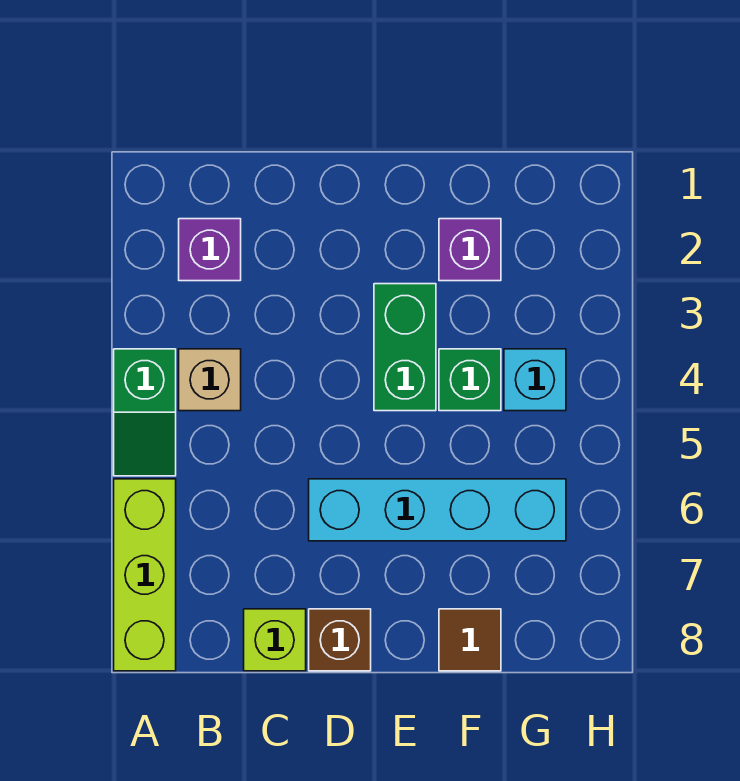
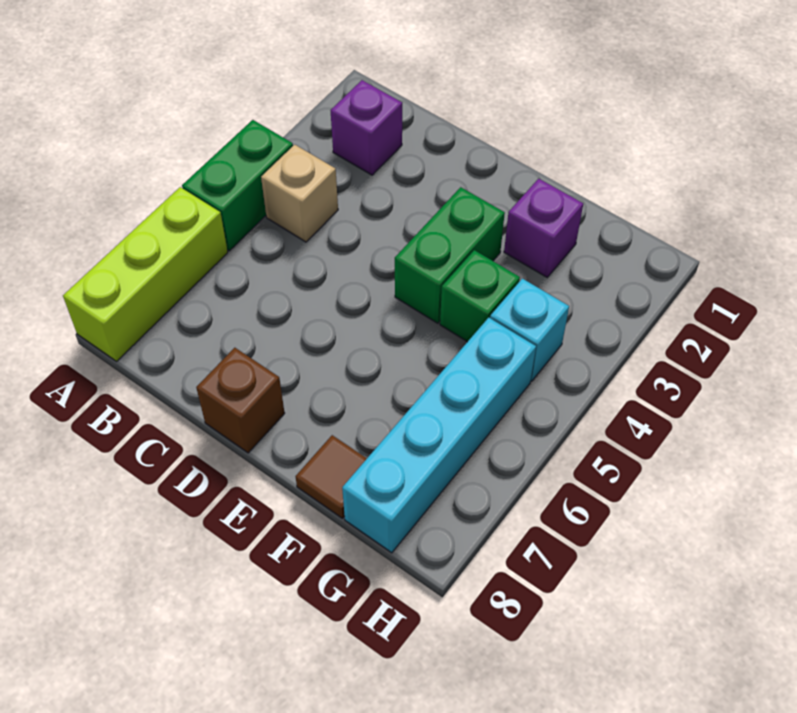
green 1x2 slope [114,349,176,476] -> green 1x2 brick [182,120,293,251]
lime 1x1 brick [244,609,306,671] -> none
cyan 1x4 brick [309,479,566,541] -> cyan 1x4 brick turned to [342,318,536,553]

